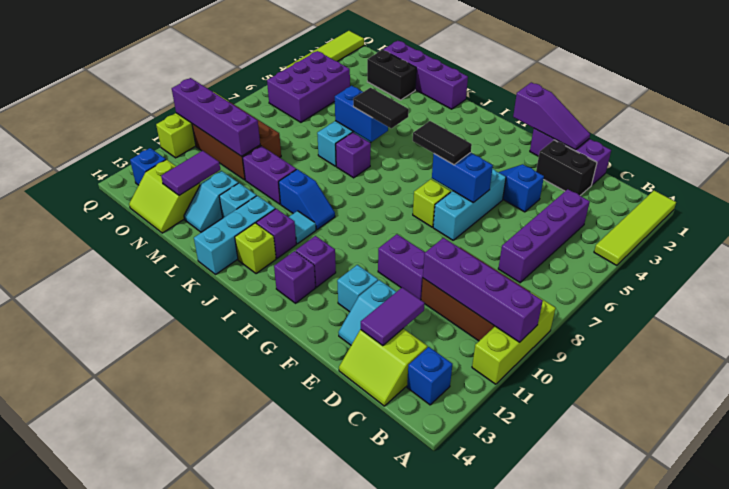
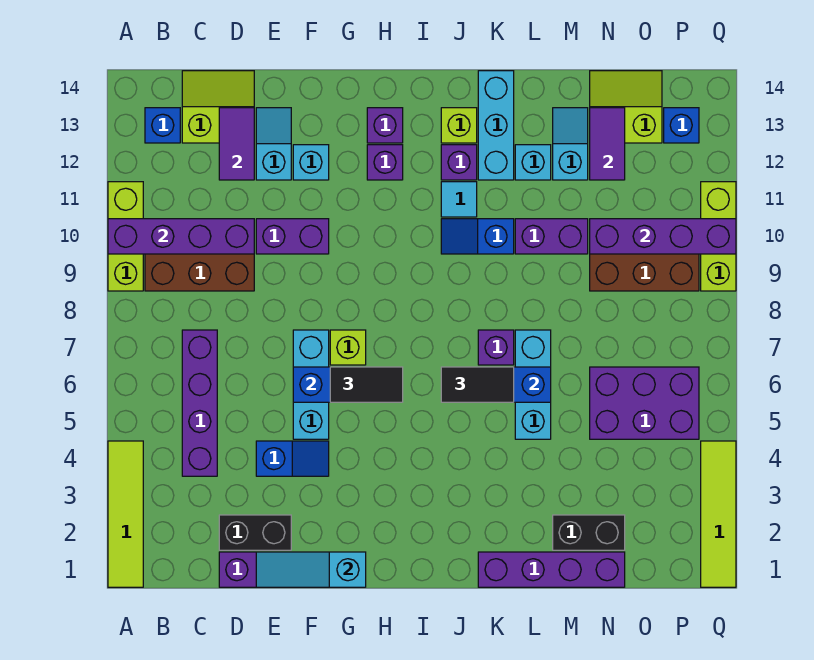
purple 1x3 slope [513,82,590,150] -> cyan 1x3 slope [256,552,366,587]
purple 2x3 brick [267,51,350,122] -> purple 2x3 brick turned to [590,367,699,439]

